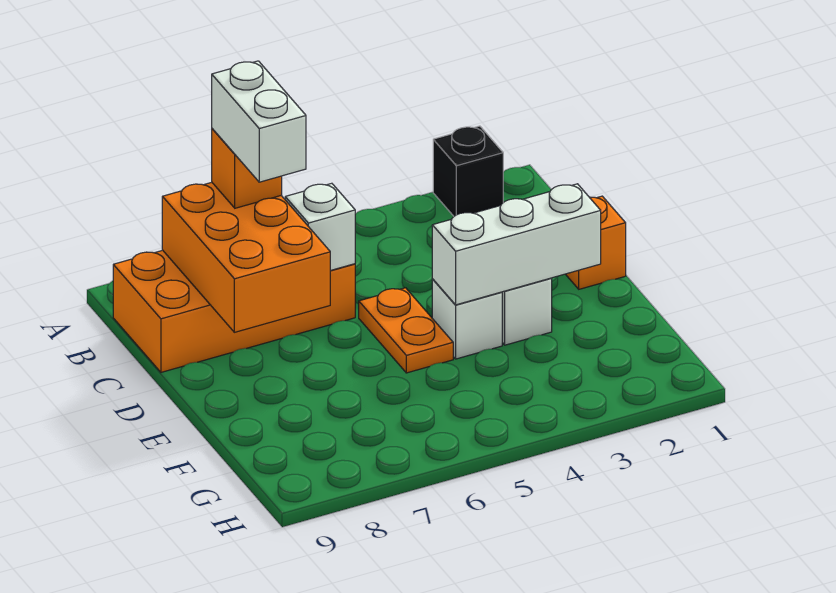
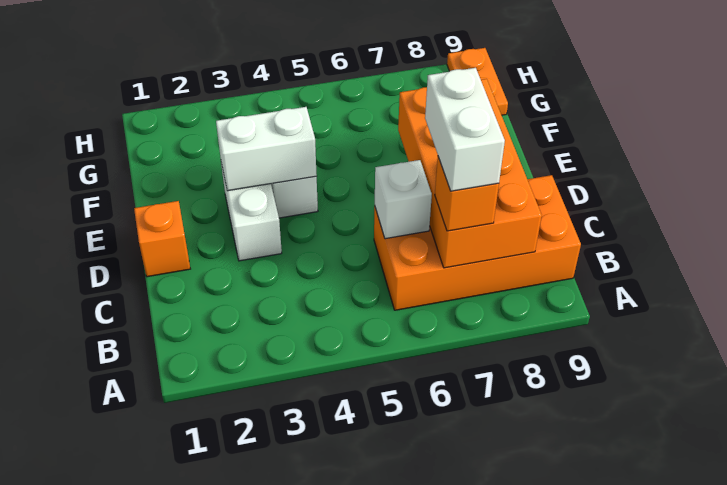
black 1x1 brick [433,126,503,216] -> none
orange 2x3 brick [162,182,330,332] -> orange 2x4 brick [398,79,542,268]
orange 1x2 plate [359,288,453,373] -> orange 1x2 plate moved to [447,48,508,115]
white 1x3 brick [432,184,601,305] -> white 1x2 brick [216,107,317,191]

